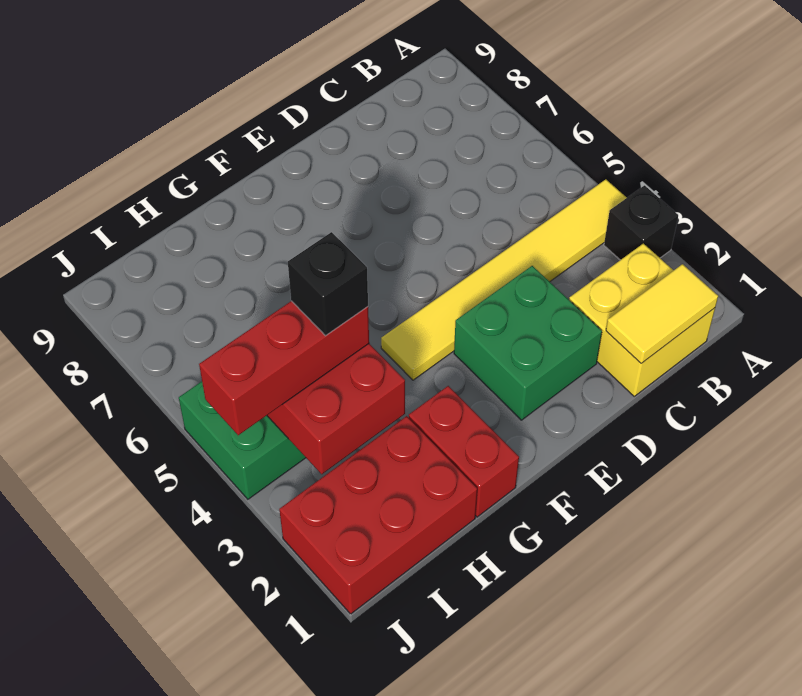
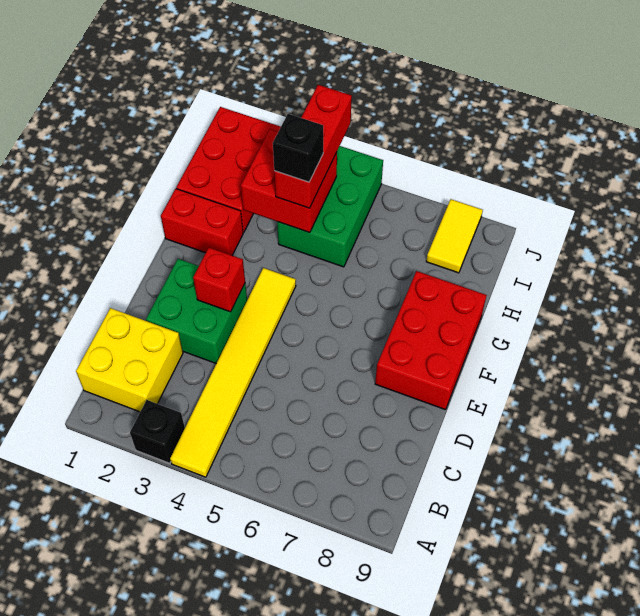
yellow 1x2 tile [606,264,718,363] -> yellow 1x2 tile moved to [426,199,483,273]
none -> red 1x1 brick [193,248,245,312]
none -> red 2x3 brick [375,271,487,410]

